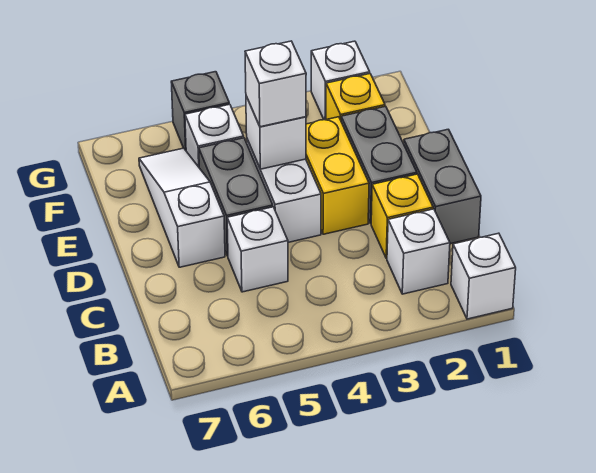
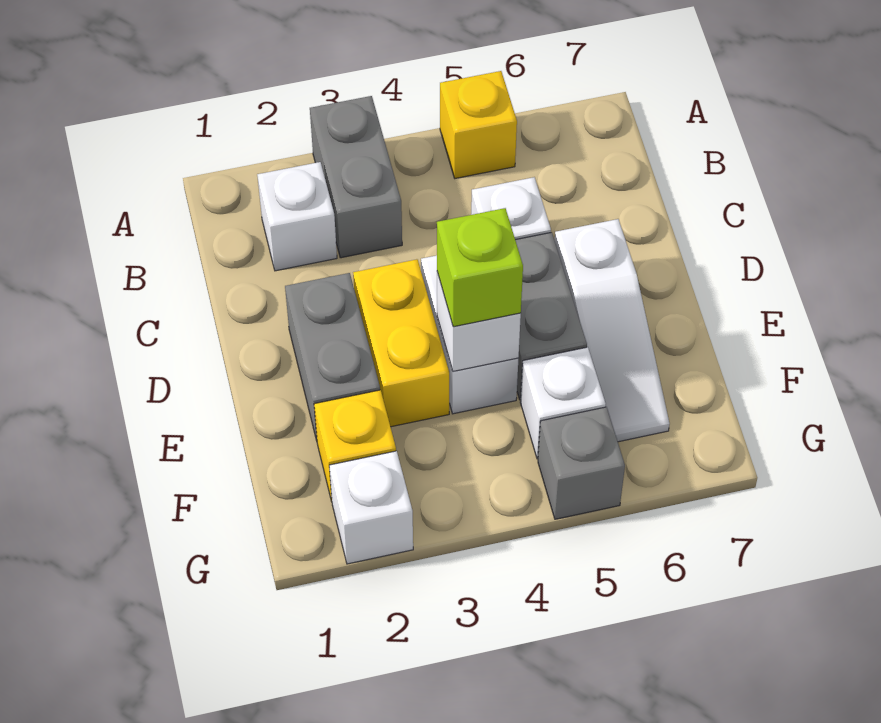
white 1x1 brick [451,233,516,319] -> none
grey 1x2 brick [404,129,481,244] -> grey 1x2 brick moved to [310,96,402,258]
yellow 1x1 brick [371,174,433,258] -> yellow 1x1 brick moved to [440,71,517,178]
white 1x1 brick [245,41,306,127] -> lime 1x1 brick [437,208,523,327]

